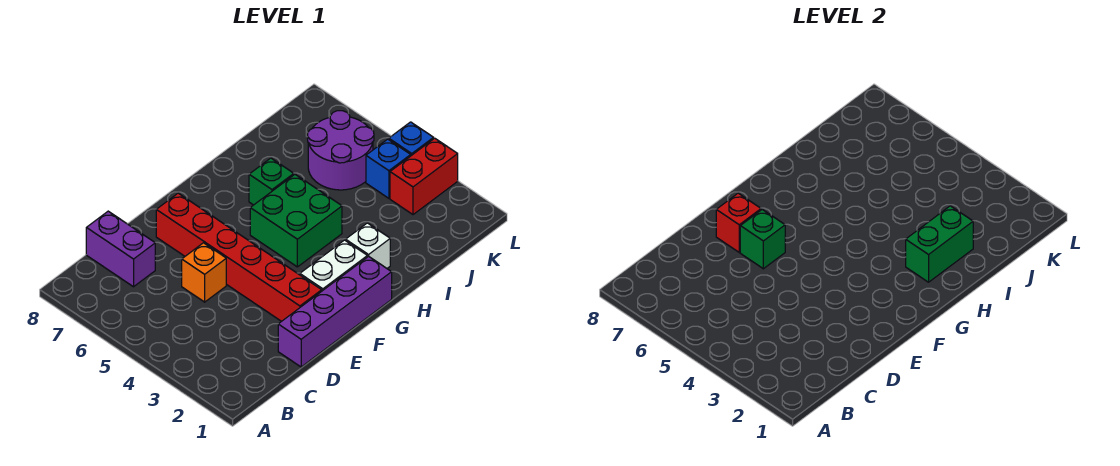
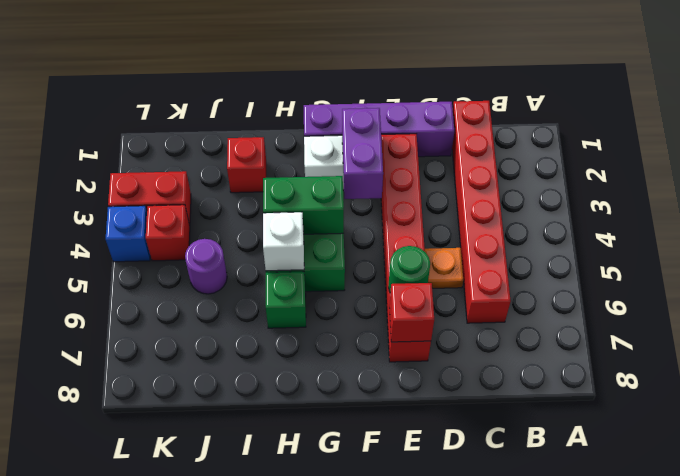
none -> red 1x6 brick [452,101,511,323]
purple 1x2 brick [86,211,155,287] -> purple 1x2 brick moved to [342,108,383,199]
orange 1x1 brick [182,243,226,302] -> orange 1x1 plate [425,248,463,288]
green 1x1 brick [740,210,785,269] -> green 1x1 round brick [388,246,430,292]
white 1x1 brick [346,223,390,268] -> white 1x1 brick moved to [263,212,304,271]
green 1x2 brick [906,206,973,282] -> green 1x2 brick moved to [263,176,344,234]
none -> red 1x1 brick [227,137,266,193]
purple 2x2 round brick [307,111,374,190] -> purple 1x1 round brick [185,239,227,294]
blue 1x1 brick [366,139,411,198] -> red 1x1 brick [146,205,190,261]

